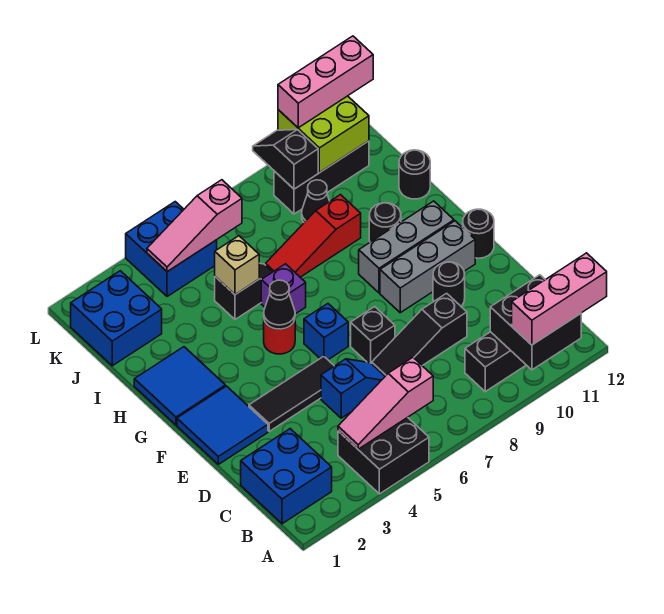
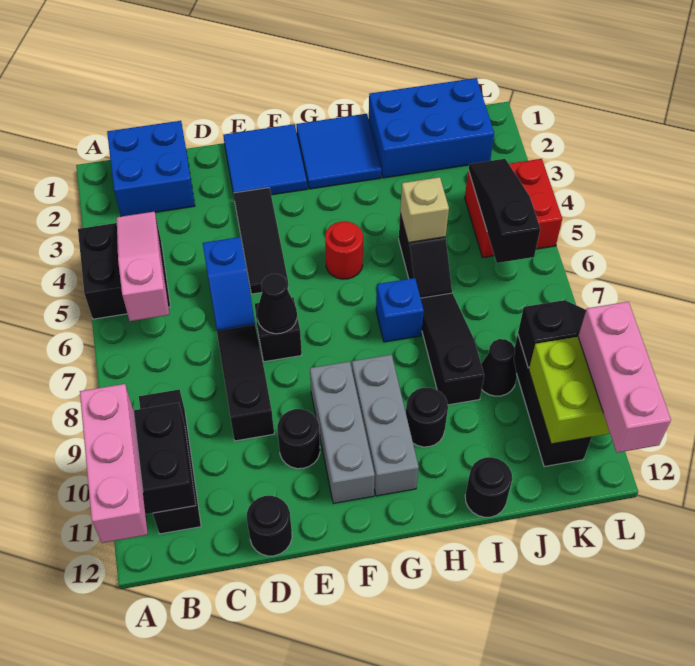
blue 1x1 brick [304,304,348,360] -> blue 1x1 brick moved to [376,278,424,342]
black 1x1 round brick [463,209,494,258] -> black 1x1 round brick moved to [247,496,292,556]
black 1x1 cone [264,280,295,329] -> black 1x1 cone moved to [257,274,297,334]
purple 1x1 brick [261,264,306,314] -> none
red 1x3 slope [266,195,361,277] -> black 1x3 slope [421,293,484,405]
blue 2x2 brick [71,271,162,366] -> blue 2x3 brick [369,78,494,178]
blue 2x2 brick [126,202,217,297] -> red 2x2 brick [465,159,562,257]
pink 1x3 slope [147,180,242,272] -> black 1x3 slope [468,159,540,263]

